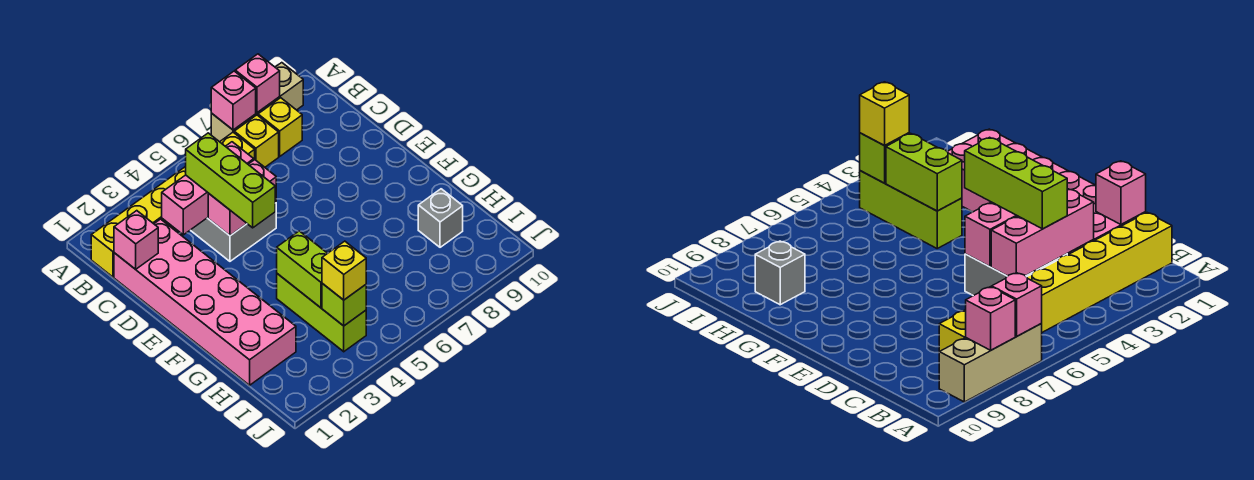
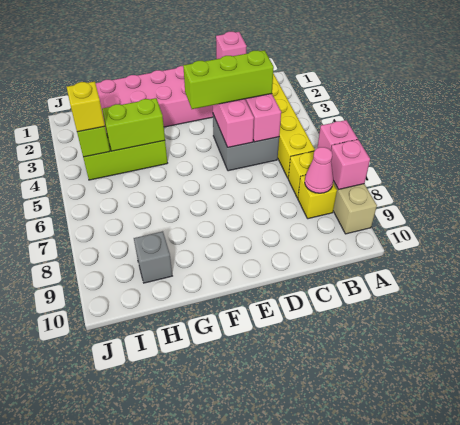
none -> pink 1x1 cone [305,147,333,193]

